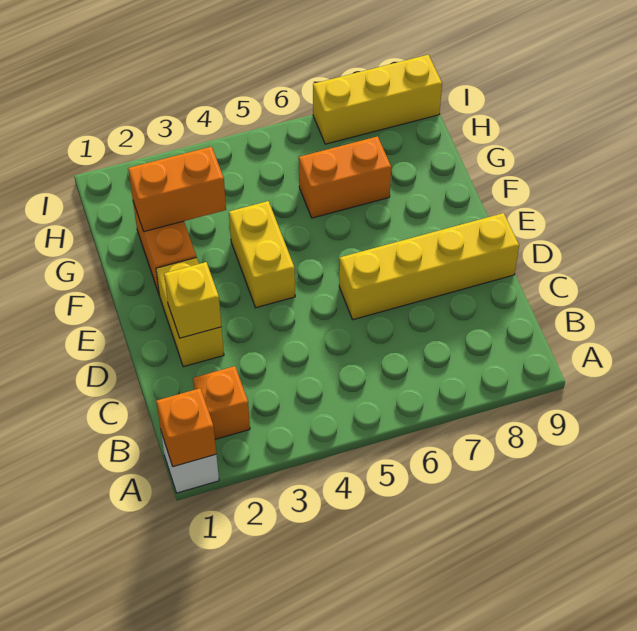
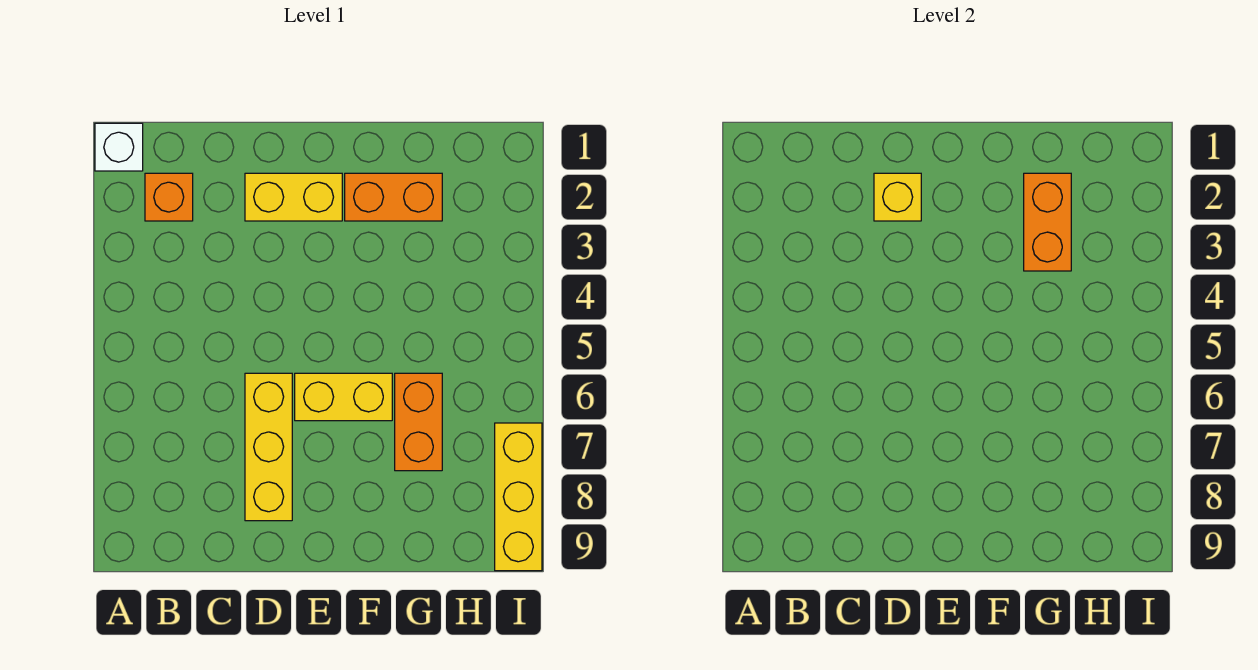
orange 1x1 brick [156,388,216,467] -> none
yellow 1x4 brick [339,213,519,320] -> yellow 1x3 brick [245,373,292,521]
yellow 1x2 brick [229,201,295,308] -> yellow 1x2 brick moved to [295,373,392,421]

